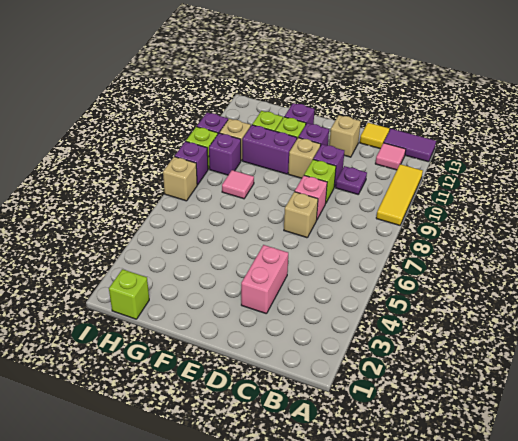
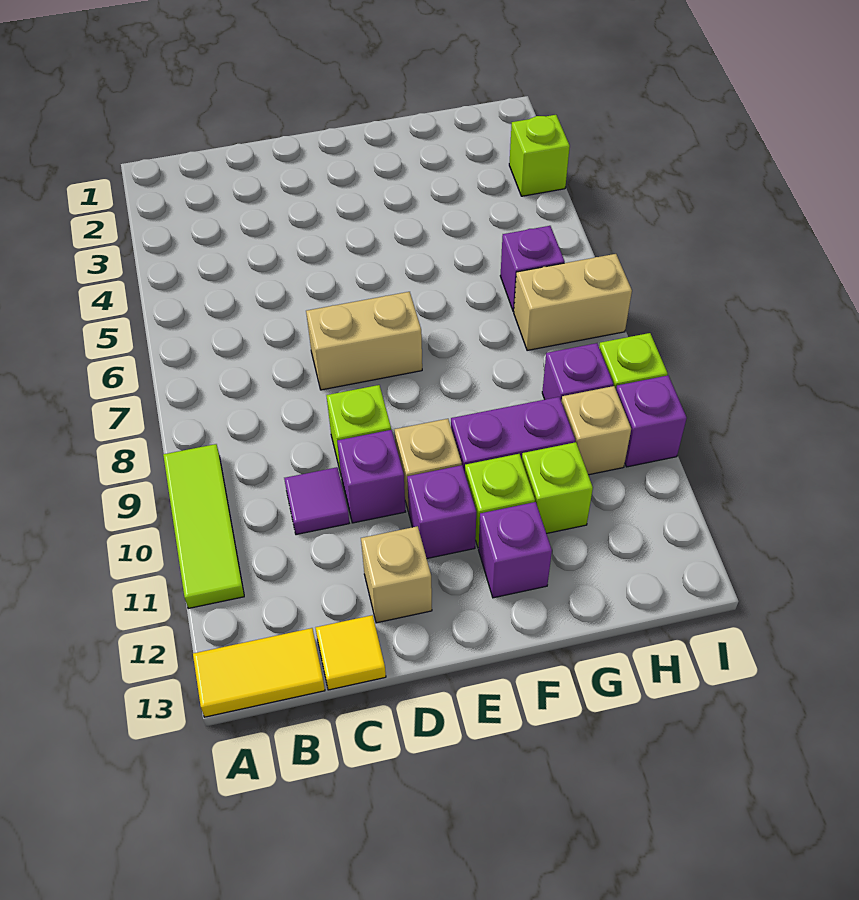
yellow 1x3 tile [376,164,423,225] -> lime 1x3 tile [163,444,244,609]
purple 1x2 tile [384,129,436,162] -> yellow 1x2 tile [193,628,325,717]
pink 1x1 tile [375,143,406,170] -> none
purple 1x1 plate [336,166,367,194] -> purple 1x1 tile [284,467,349,535]
pink 1x2 brick [241,245,288,314] -> none
tan 1x1 brick [284,192,318,238] -> tan 1x2 brick [306,292,422,390]
pink 1x1 brick [295,175,327,219] -> none
pink 1x1 tile [222,170,254,199] -> none
lime 1x1 brick [109,269,149,319] -> lime 1x1 brick moved to [509,115,570,196]
tan 1x1 brick [163,157,197,201] -> tan 1x2 brick [514,254,632,351]
purple 1x1 brick [175,141,208,185] -> purple 1x1 brick moved to [500,226,565,312]

